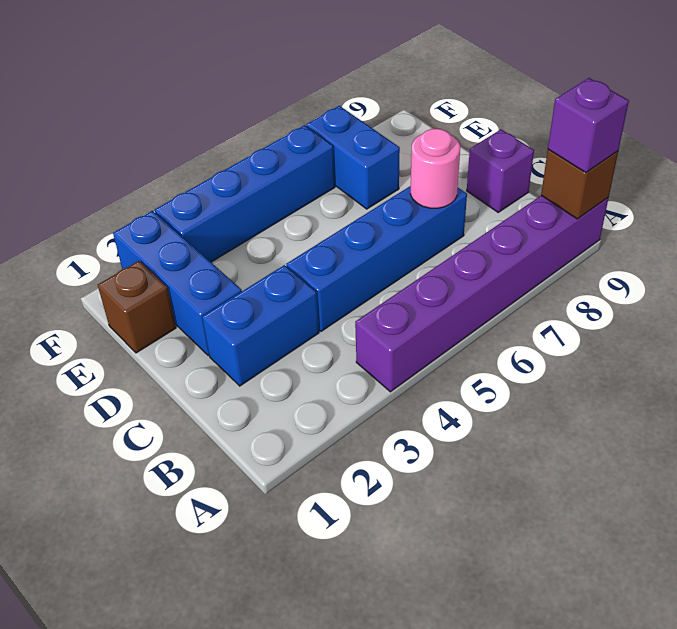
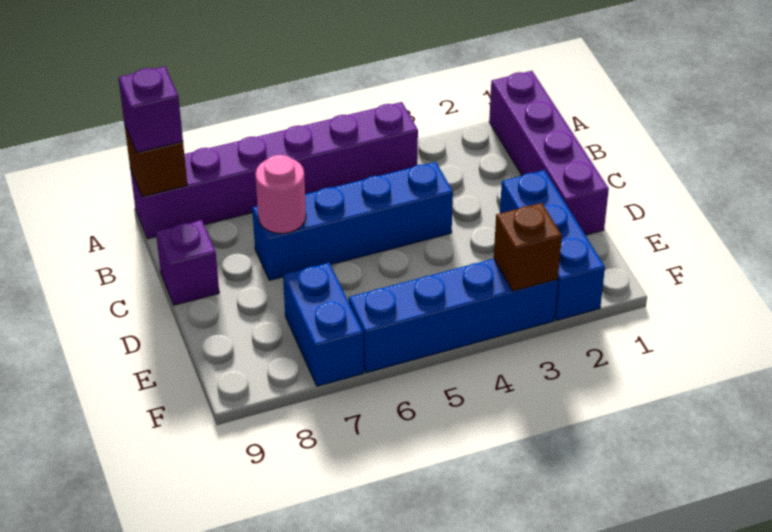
none -> purple 1x4 brick [489,71,609,235]
blue 1x2 brick [202,265,319,386] -> none
brown 1x1 brick [98,261,176,353] -> brown 1x1 brick moved to [494,203,562,291]

